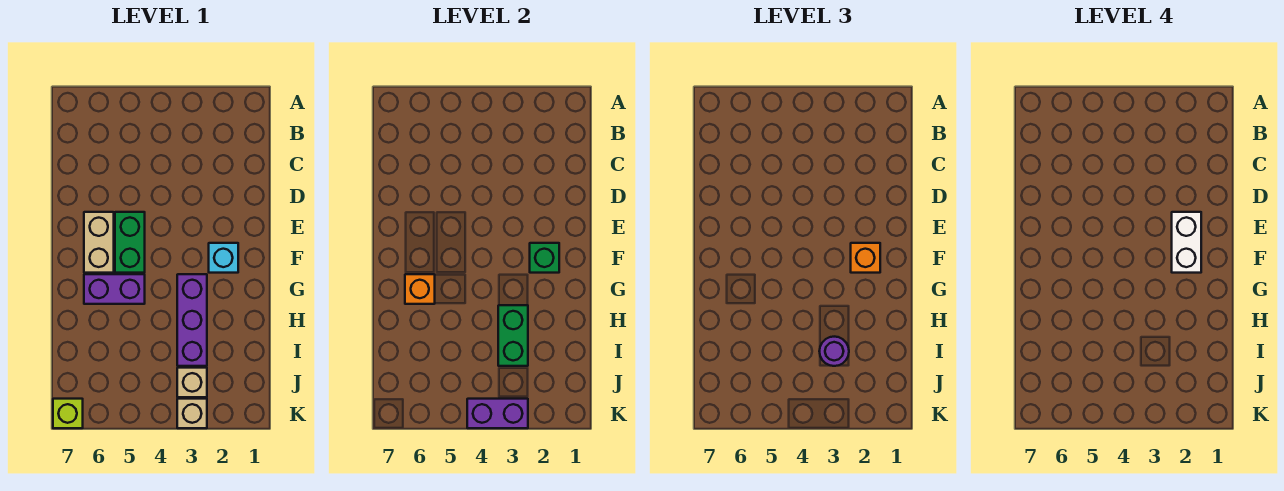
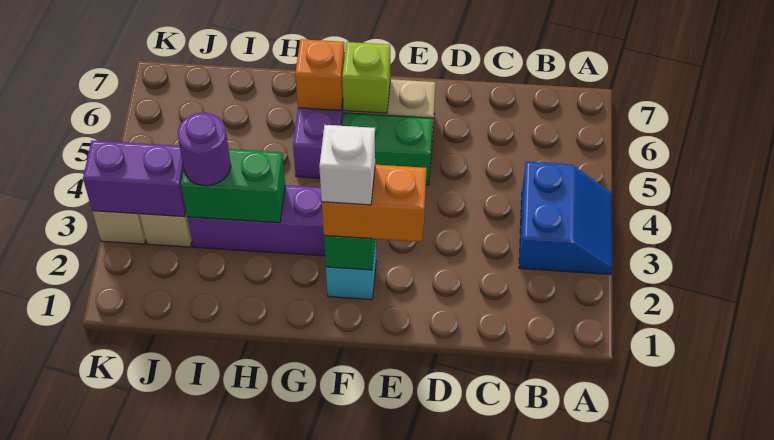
none -> blue 2x2 slope [519,162,612,274]
white 1x2 brick [1172,212,1201,273] -> white 1x1 brick [319,125,375,205]
orange 1x1 brick [851,243,880,273] -> orange 1x2 brick [322,165,427,242]
purple 1x2 brick [467,399,528,428] -> purple 1x2 brick turned to [83,140,186,217]
lime 1x1 brick [53,399,83,428] -> lime 1x1 brick moved to [342,42,390,113]

